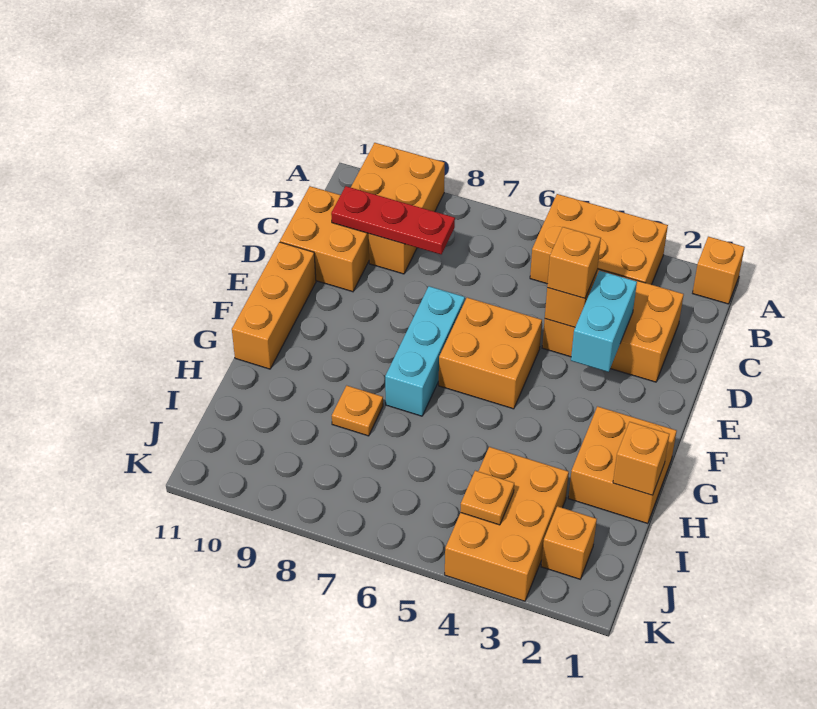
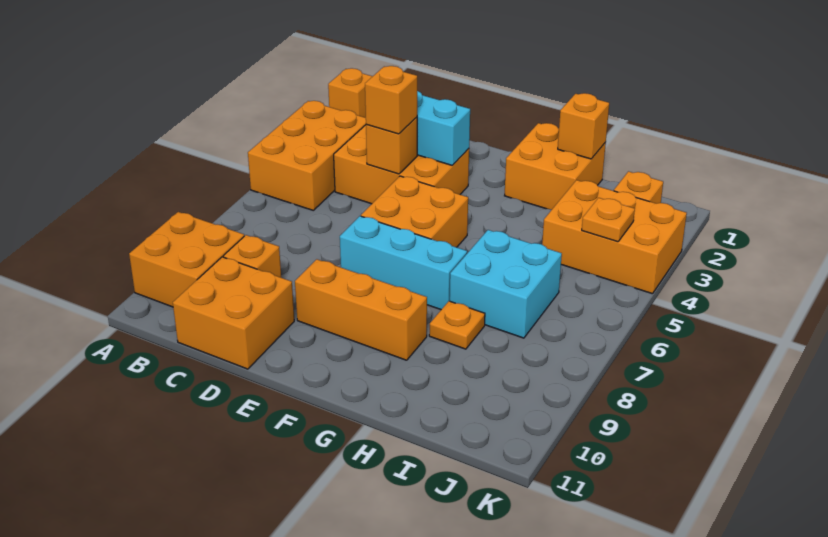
orange 2x3 brick [542,269,684,382] -> orange 2x3 brick turned to [334,125,469,204]
red 1x3 plate [331,186,455,254] -> none
orange 1x3 brick [232,242,316,369] -> orange 1x3 brick moved to [295,259,427,360]
none -> cyan 2x2 brick [450,230,562,338]

